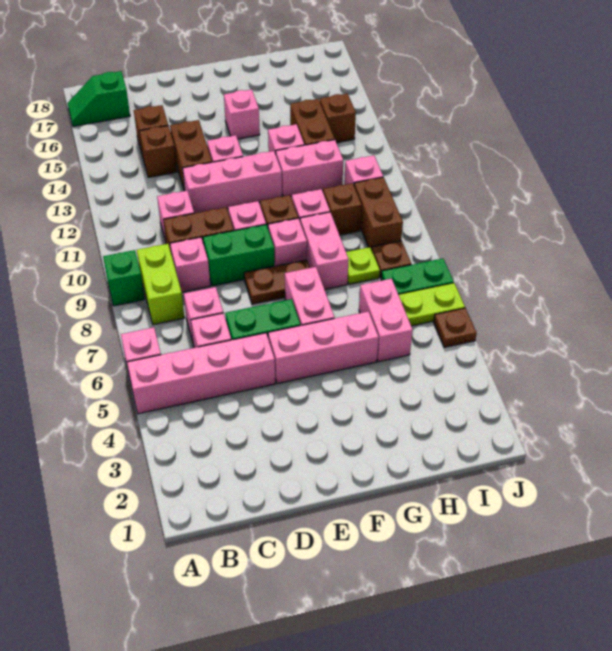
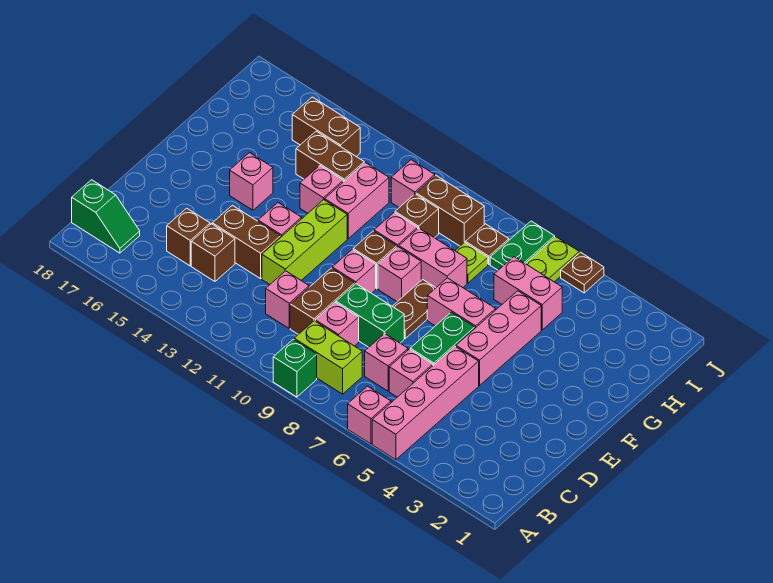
green 1x2 slope [68,71,130,126] -> green 1x2 slope turned to [72,180,140,253]
green 1x2 brick [203,225,275,286] -> green 1x2 brick turned to [336,284,404,347]
pink 1x3 brick [183,151,282,213] -> lime 1x3 brick [262,200,347,285]
brown 1x1 brick [320,93,356,143] -> brown 1x2 brick [292,97,360,157]

